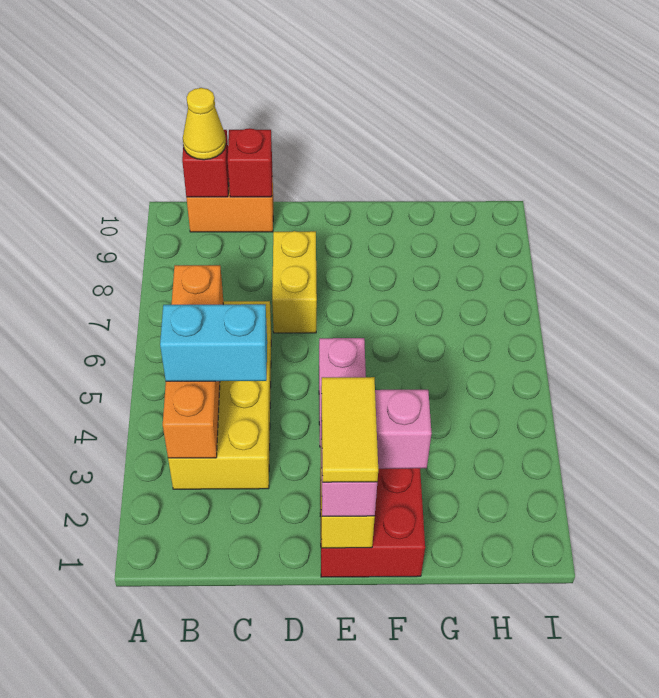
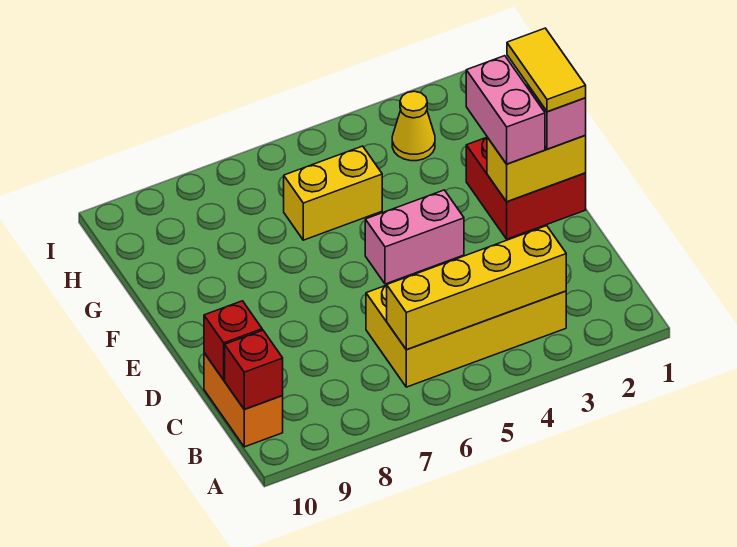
orange 1x4 brick [163,265,223,458] -> yellow 1x4 brick [387,226,566,350]
cyan 1x2 brick [160,304,267,381] -> none
yellow 1x1 cone [183,88,226,160] -> yellow 1x1 cone moved to [392,91,435,161]
yellow 1x2 brick [272,231,317,333] -> yellow 1x2 brick moved to [284,146,382,240]
yellow 1x2 tile [321,377,378,482] -> yellow 1x2 tile turned to [507,28,586,112]

